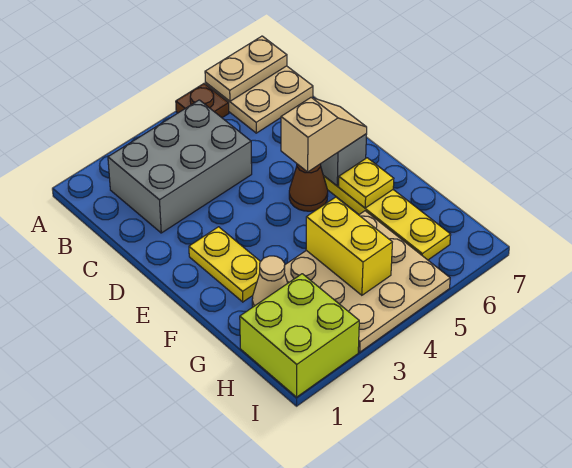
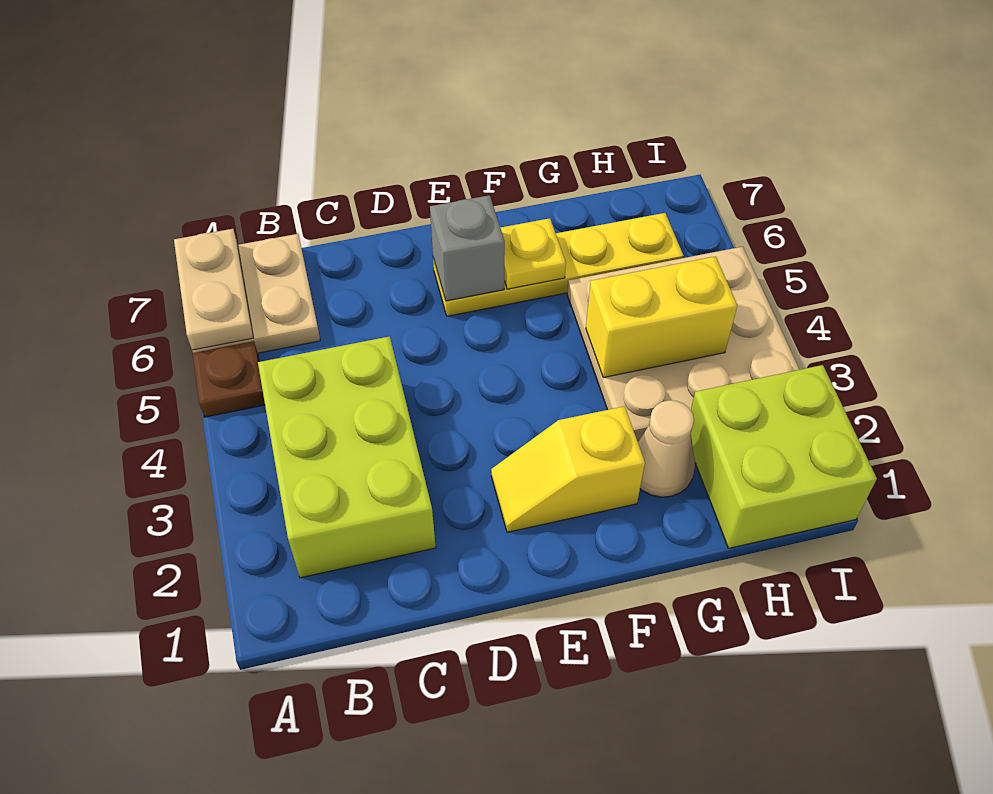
grey 2x3 brick [108,100,252,233] -> lime 2x3 brick [258,336,436,578]
yellow 1x2 plate [189,227,261,302] -> yellow 1x2 slope [491,406,645,532]
brown 1x1 cone [289,164,328,211] -> none
tan 1x2 slope [281,97,367,172] -> none

